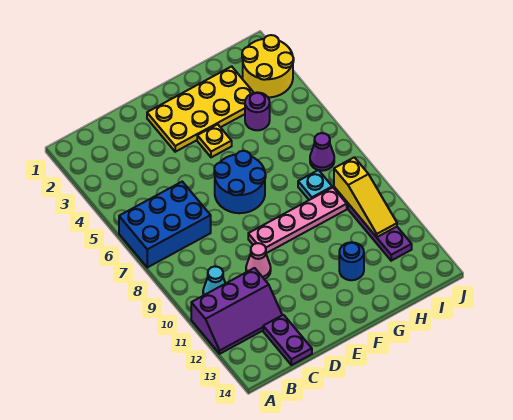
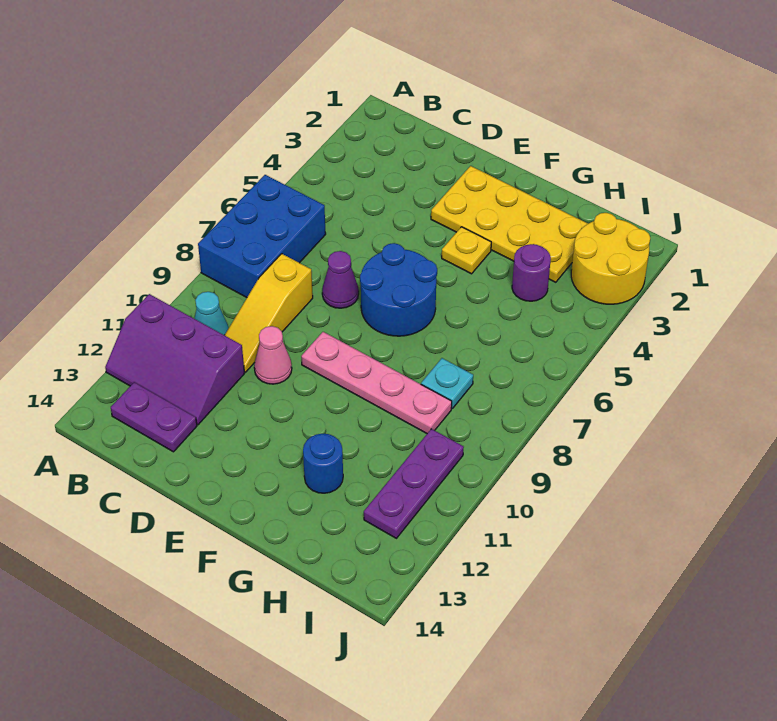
blue 2x3 brick [119,182,211,267] -> blue 2x3 brick turned to [198,175,326,297]
purple 1x2 plate [263,315,312,365] -> purple 1x2 plate turned to [111,382,197,452]
purple 1x1 cone [310,133,334,171] -> purple 1x1 cone moved to [322,251,359,308]
yellow 1x3 slope [334,157,397,237] -> yellow 1x3 slope moved to [225,254,313,372]

